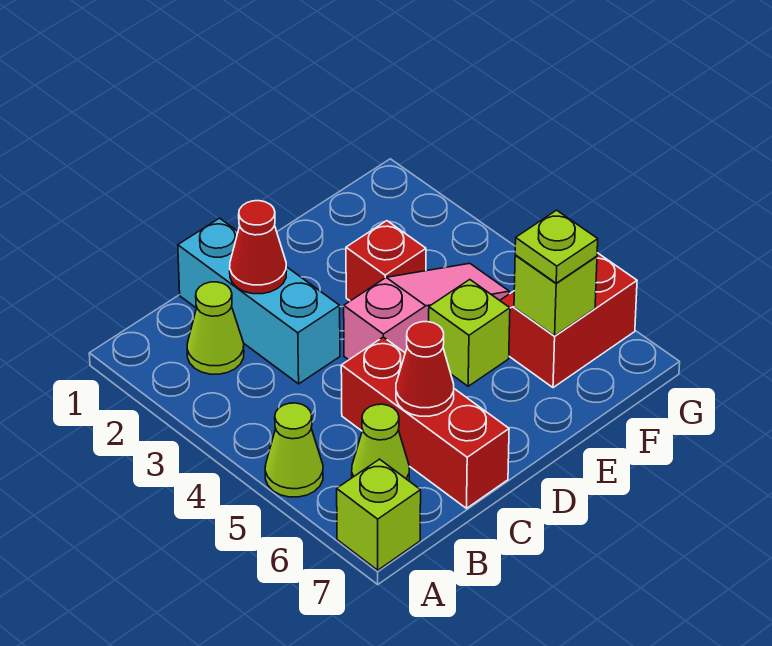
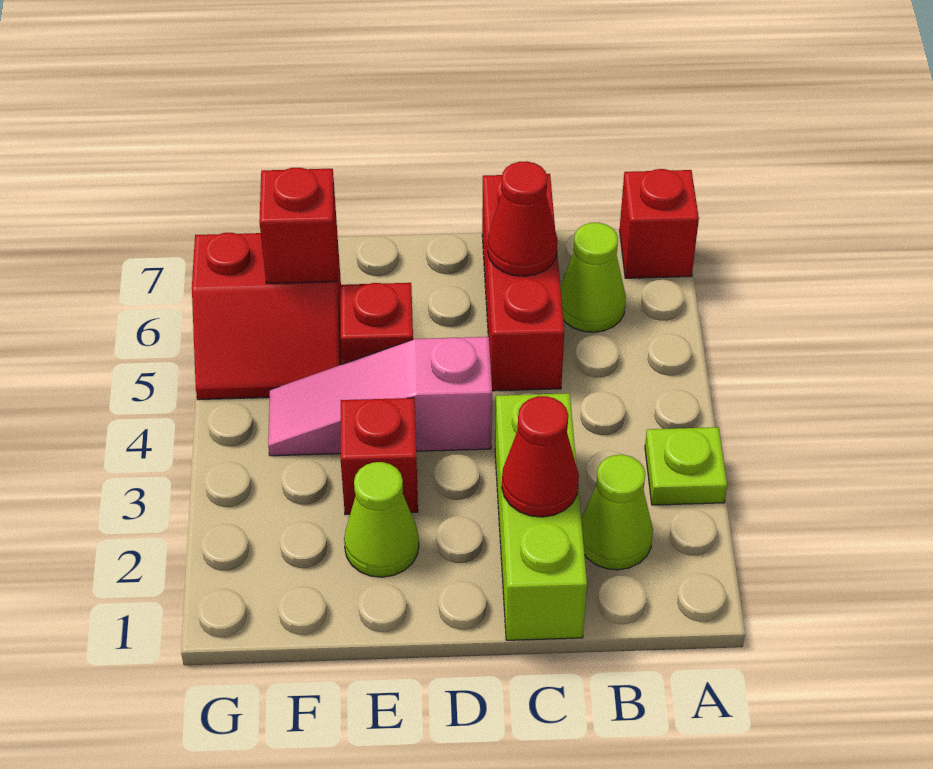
lime 1x1 cone [265,403,323,497] -> lime 1x1 cone moved to [344,462,419,577]
lime 1x1 brick [337,459,421,570] -> red 1x1 brick [620,169,699,278]
cyan 1x3 brick [178,218,340,384] -> lime 1x3 brick [495,393,587,640]
lime 1x1 brick [429,280,510,386] -> red 1x1 brick [341,283,413,364]
lime 1x1 brick [514,255,597,336] -> red 1x1 brick [259,168,337,283]
lime 1x1 plate [515,210,598,283] -> lime 1x1 plate moved to [645,427,727,505]

